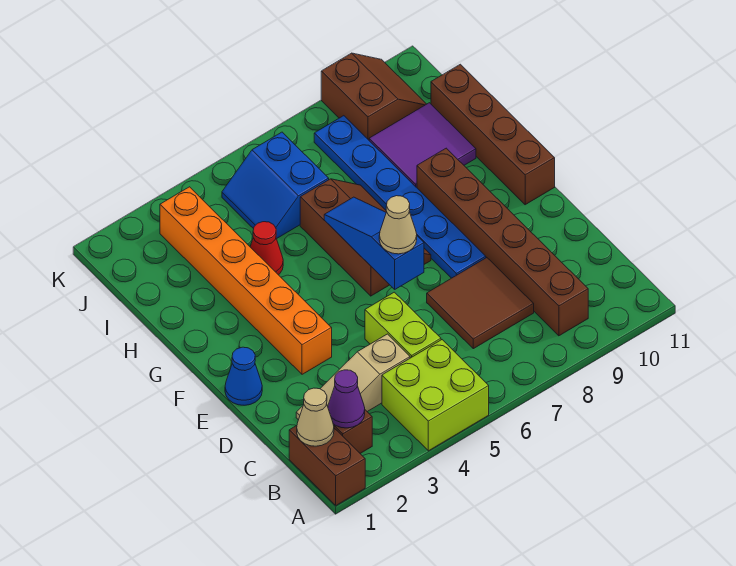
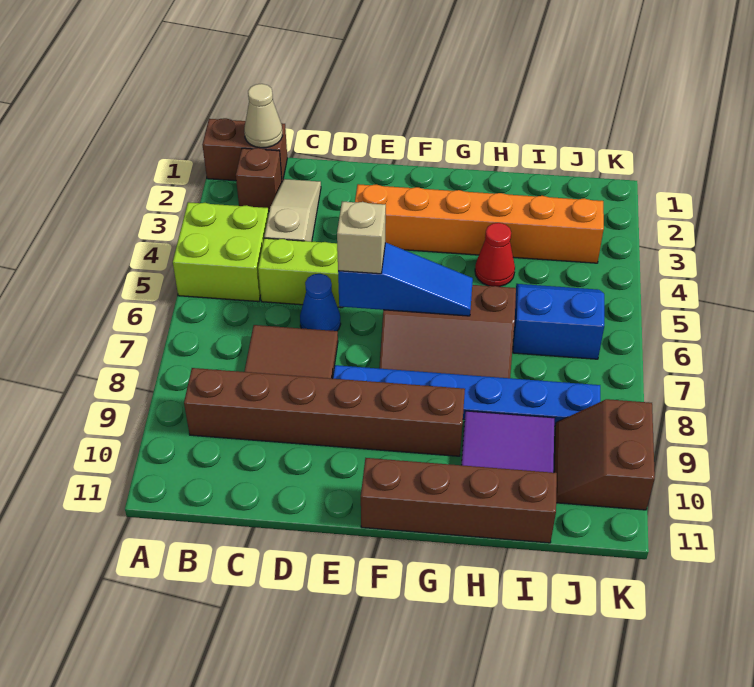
purple 1x1 cone [328,370,365,428] -> none
blue 1x1 cone [225,347,262,405] -> blue 1x1 cone moved to [300,274,341,331]
tan 1x1 cone [379,196,417,254] -> tan 1x1 brick [337,202,386,274]
brown 2x2 slope [321,53,426,140] -> brown 2x2 slope turned to [554,399,655,510]

